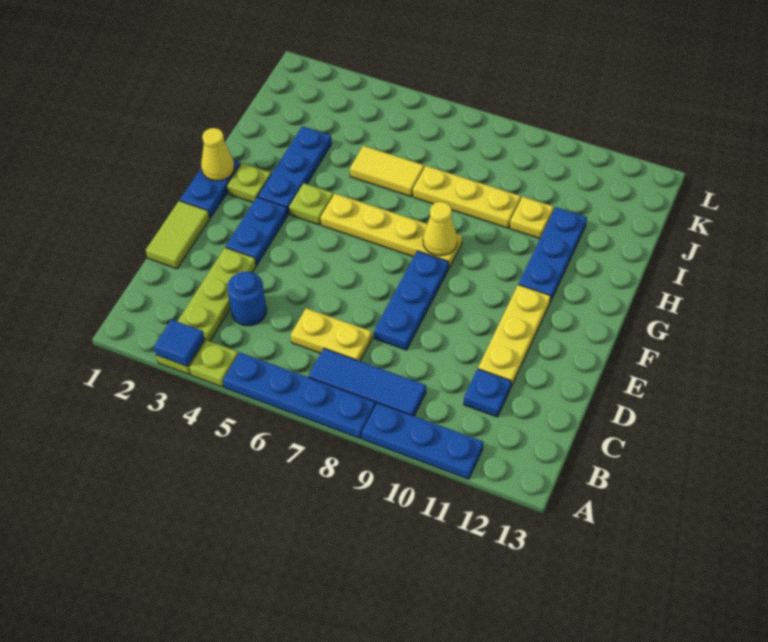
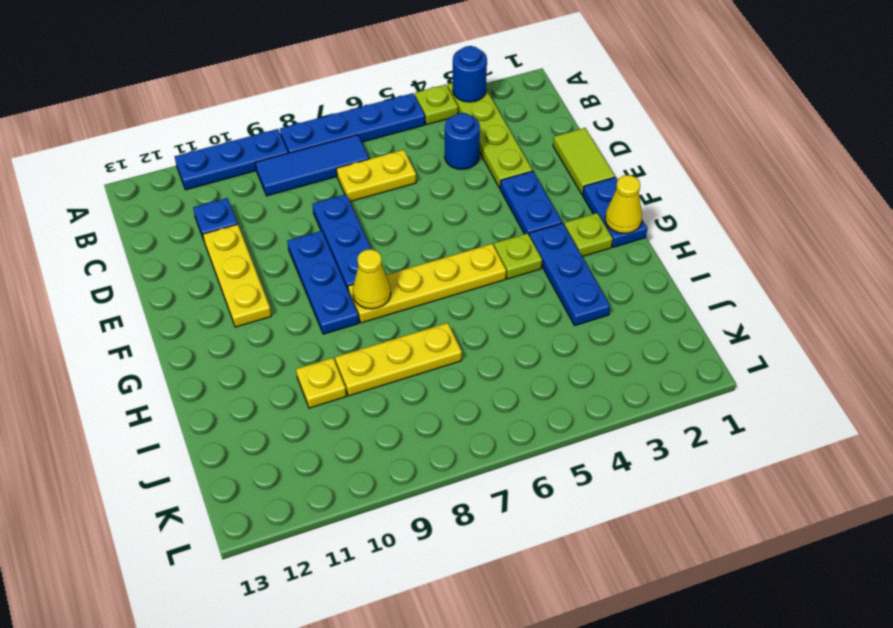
blue 1x1 tile [154,320,204,366] -> blue 1x1 round brick [453,46,487,102]
blue 1x3 plate [519,207,587,302] -> blue 1x3 plate moved to [287,231,359,334]
yellow 1x2 tile [350,146,424,196] -> none

